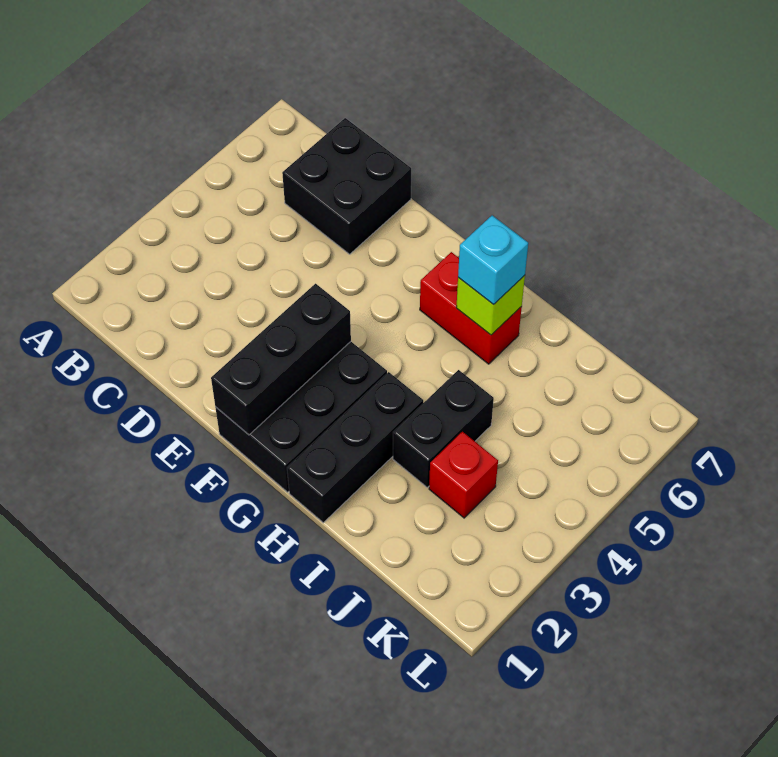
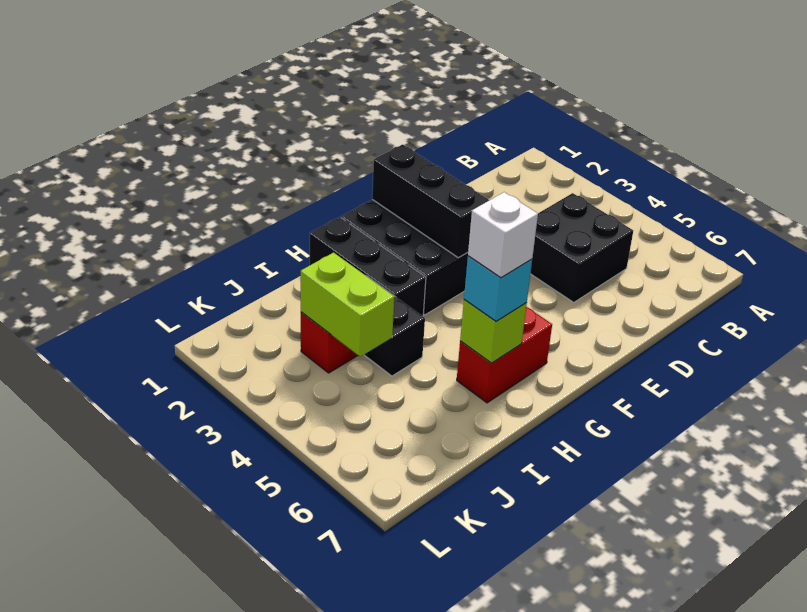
black 2x2 brick [282,118,411,254] -> black 2x2 brick moved to [531,193,633,302]
none -> white 1x1 brick [468,192,538,278]
none -> lime 1x2 brick [301,253,394,357]

